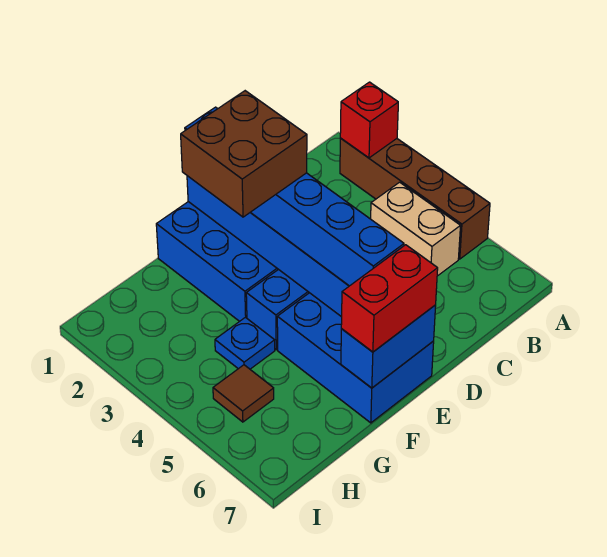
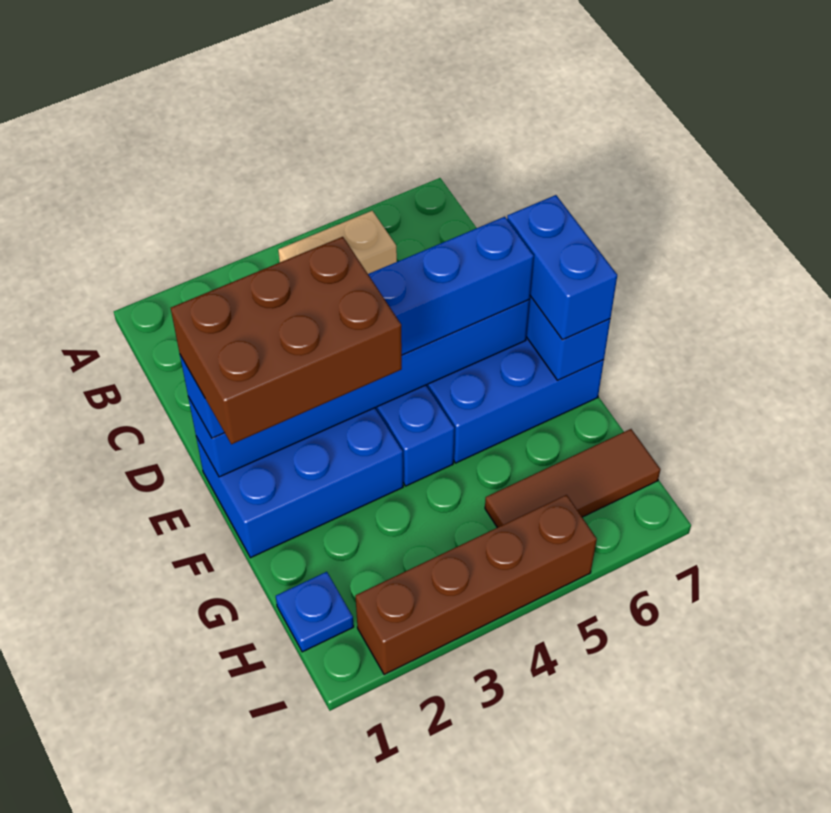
brown 1x4 brick [340,138,490,259] -> brown 1x4 brick moved to [355,495,597,675]
red 1x1 brick [340,82,398,158] -> none
brown 2x2 brick [181,91,307,217] -> brown 2x3 brick [171,237,402,444]
red 1x2 brick [341,245,438,352] -> blue 1x2 brick [507,195,617,340]
blue 1x1 plate [215,317,275,369] -> blue 1x1 plate moved to [276,572,354,652]
brown 1x1 tile [213,365,274,422] -> brown 1x3 tile [485,429,660,528]

